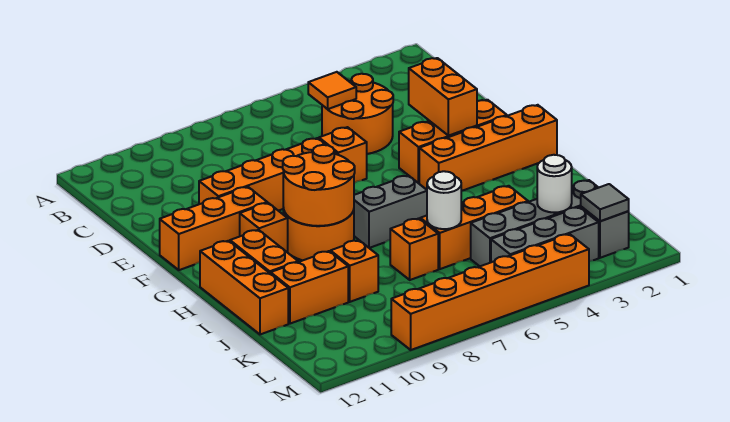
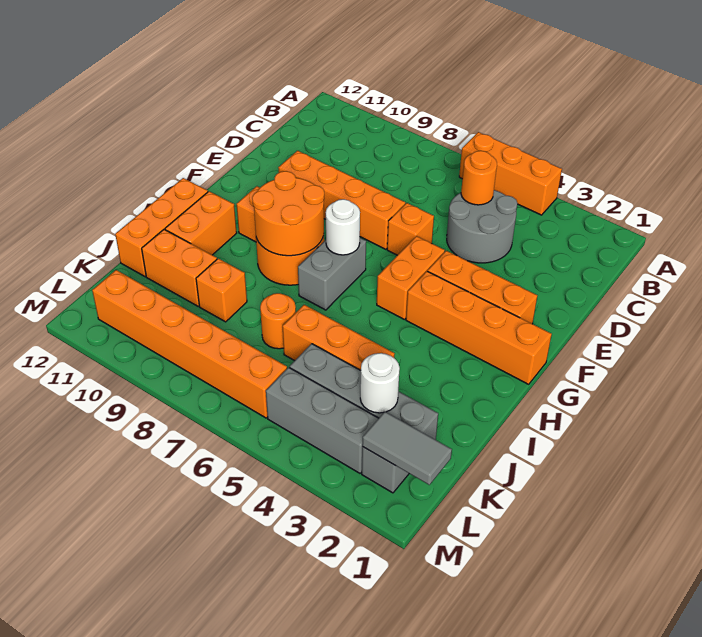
orange 2x2 round brick [322,74,393,154] -> grey 2x2 round brick [447,190,517,263]
orange 1x1 tile [308,72,356,109] -> orange 1x1 round brick [461,151,497,205]
orange 1x2 brick [409,58,477,136] -> orange 1x2 brick moved to [377,236,445,320]
orange 1x3 brick [160,187,267,270] -> orange 1x3 brick moved to [459,132,562,215]
grey 1x2 brick [354,175,427,248] -> grey 1x2 brick turned to [298,238,366,310]
white 1x1 round brick [427,171,461,229] -> white 1x1 round brick moved to [326,199,360,255]
orange 1x1 brick [390,218,438,280] -> orange 1x1 round brick [260,293,296,349]
grey 1x1 tile [581,184,629,221] -> grey 1x2 tile [362,412,452,485]
orange 1x6 brick [391,234,589,350] -> orange 1x6 brick moved to [92,270,287,418]

